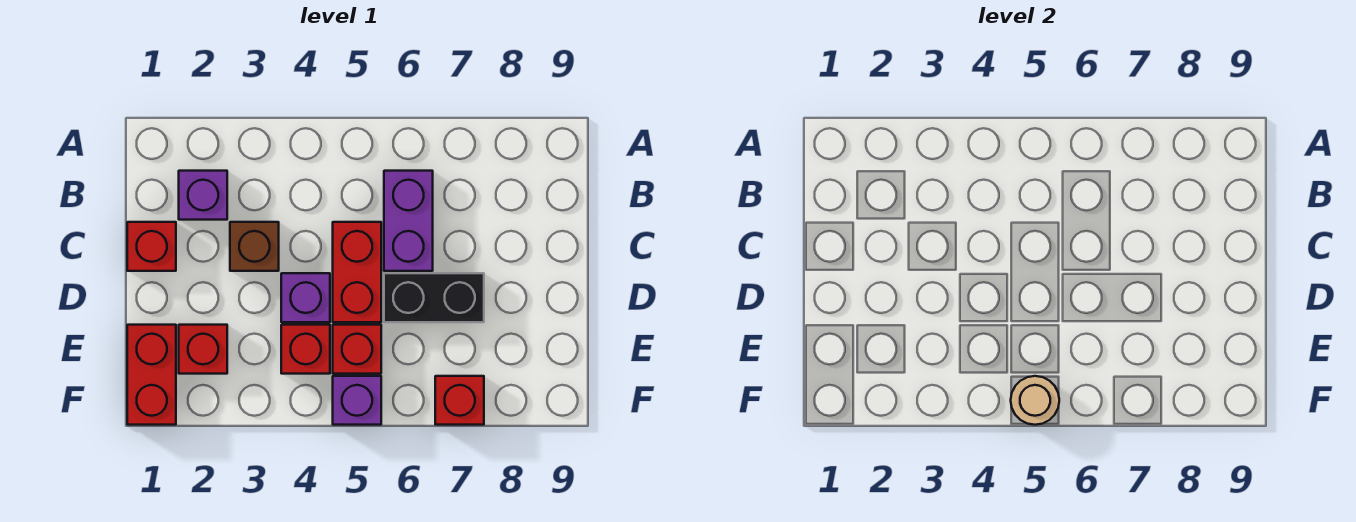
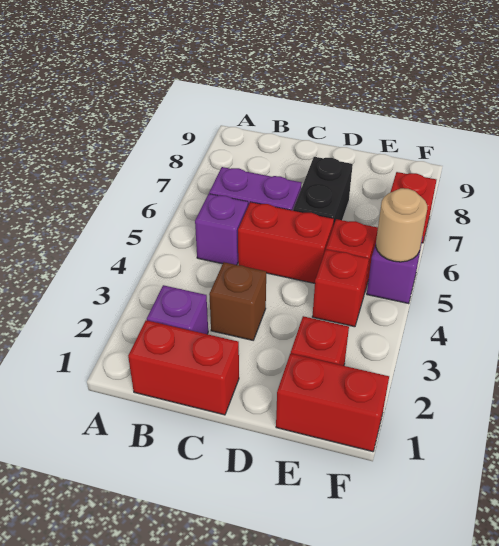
red 1x1 brick [127,222,176,271] -> red 1x2 brick [128,320,239,415]
purple 1x1 brick [281,273,330,322] -> purple 1x1 brick moved to [195,194,248,265]

